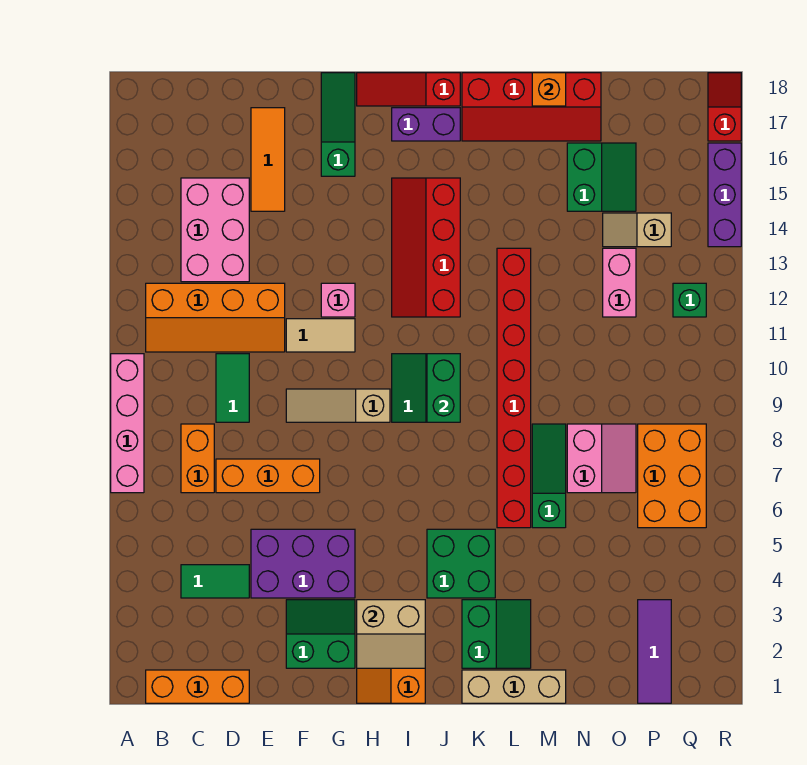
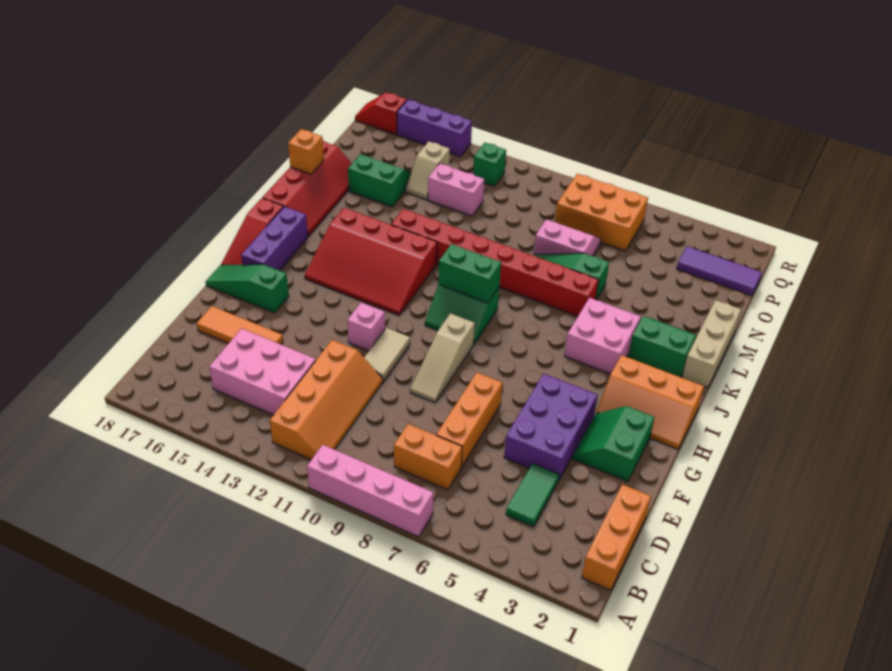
green 1x2 tile [216,354,249,422] -> none
tan 2x2 slope [357,600,425,668] -> none
red 2x4 slope [392,178,460,317] -> red 3x4 slope [305,208,437,315]
purple 1x2 brick [392,108,460,141] -> purple 1x3 brick [241,206,308,271]
green 2x2 brick [427,529,495,598] -> pink 2x2 brick [565,298,641,374]

